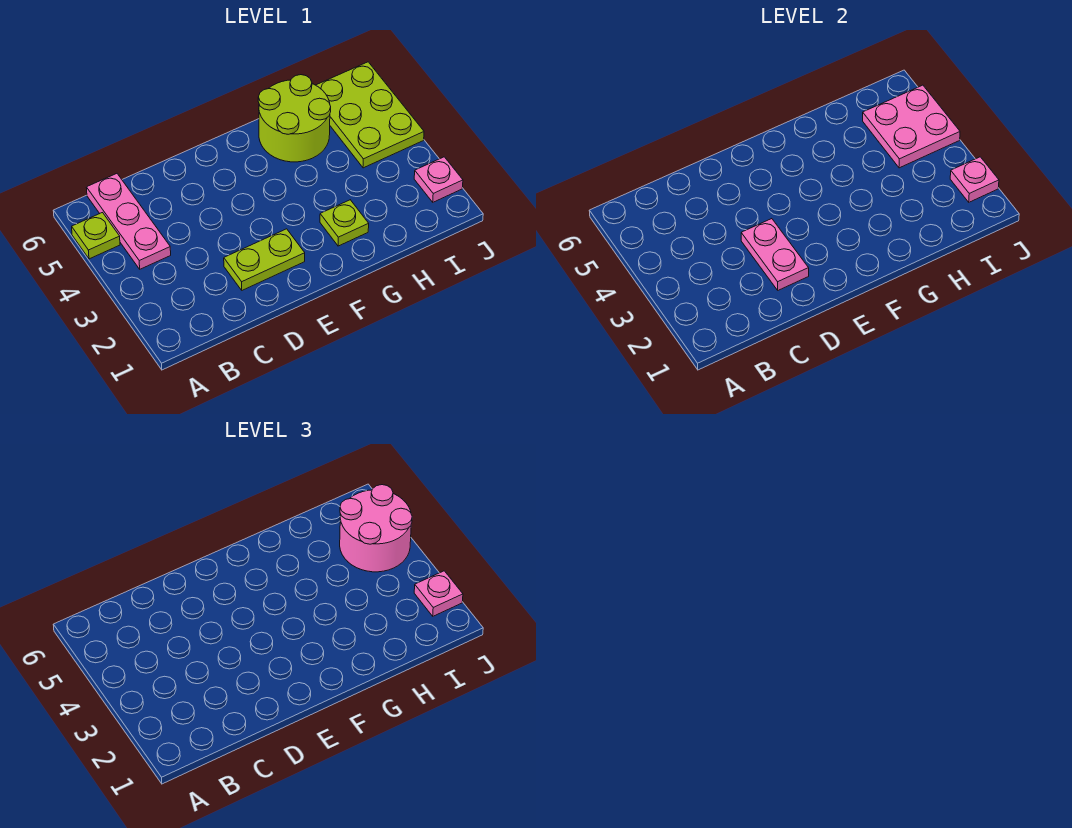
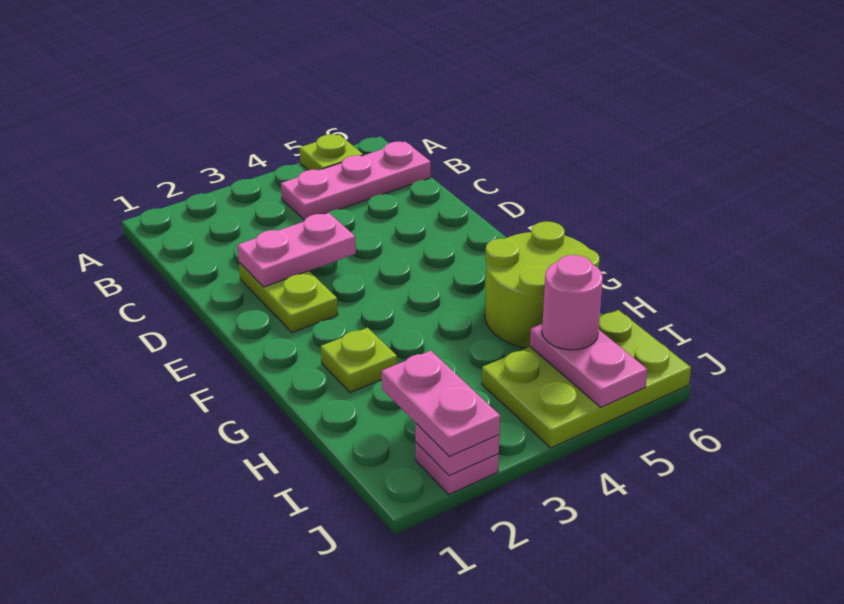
pink 2x2 plate [863,85,960,168] -> pink 1x2 plate [530,324,647,407]
pink 2x2 round brick [340,485,412,572] -> pink 1x1 round brick [542,255,603,350]
pink 1x1 plate [414,571,463,616] -> pink 1x2 plate [382,351,500,456]

